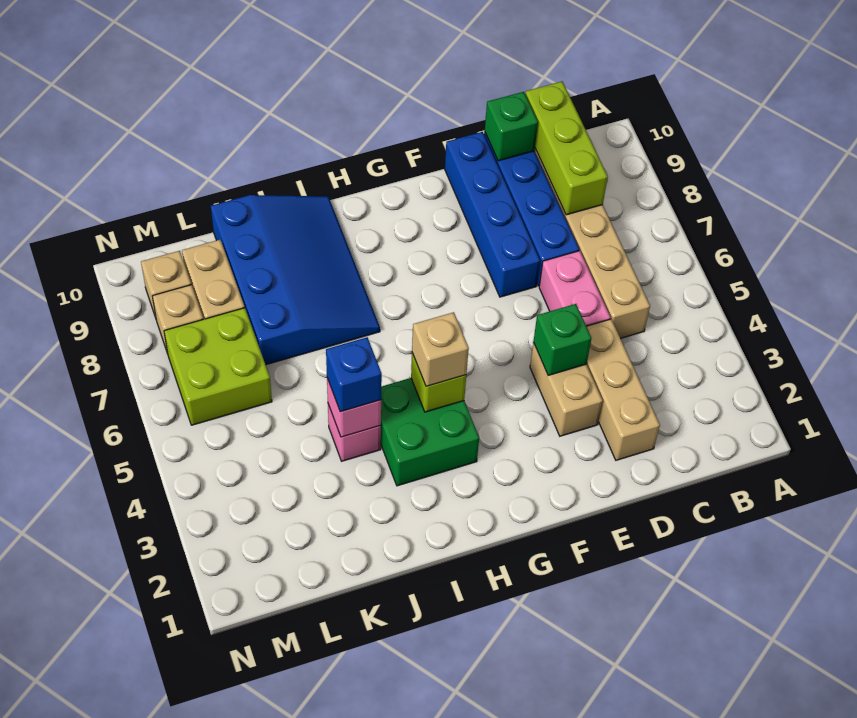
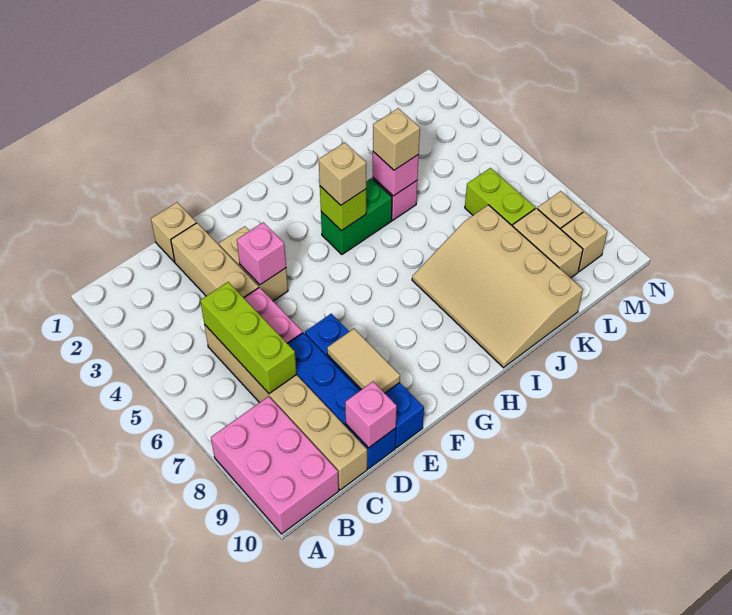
none -> pink 2x3 brick [211,396,339,534]
lime 1x3 brick [525,81,608,215] -> lime 1x3 brick moved to [200,282,297,394]
none -> tan 1x1 brick [151,202,196,262]
green 1x1 brick [485,92,538,161] -> pink 1x1 brick [345,382,397,448]
green 1x1 brick [533,304,591,375] -> pink 1x1 brick [237,222,286,285]
none -> tan 1x2 tile [327,329,400,393]
green 2x2 brick [381,378,479,486] -> green 1x2 brick [321,178,392,254]
blue 3x4 slope [211,195,380,365] -> tan 3x4 slope [412,205,583,368]
blue 1x1 brick [326,337,382,412] -> tan 1x1 brick [373,108,420,170]
lime 2x2 brick [164,308,272,425] -> lime 1x2 brick [465,168,535,226]

